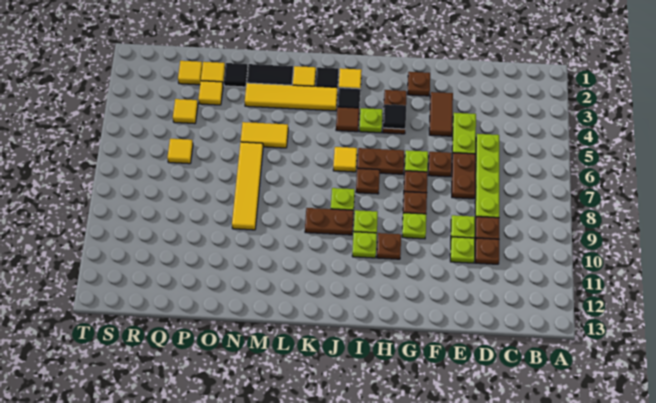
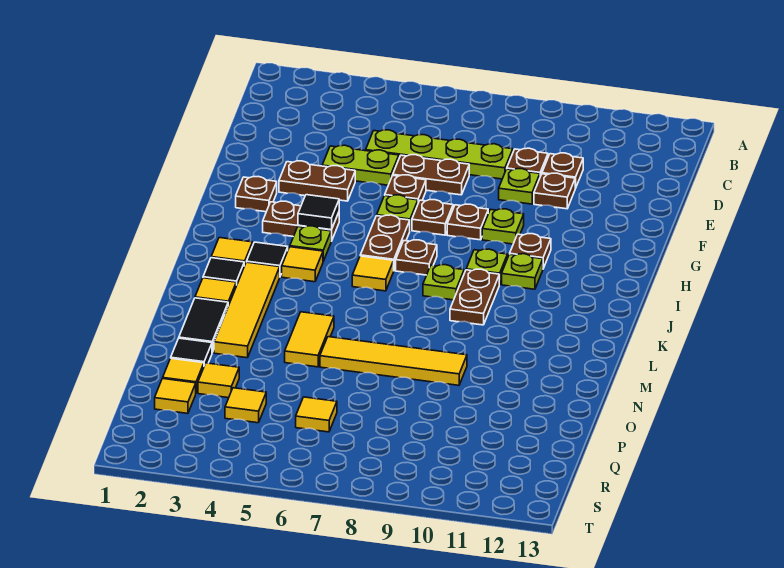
lime 1x1 plate [450,237,475,263] -> brown 1x1 plate [534,173,575,209]
brown 1x2 tile [429,92,453,136] -> brown 1x2 plate [279,161,355,201]
brown 1x1 tile [336,107,359,132] -> yellow 1x1 tile [282,247,323,282]

